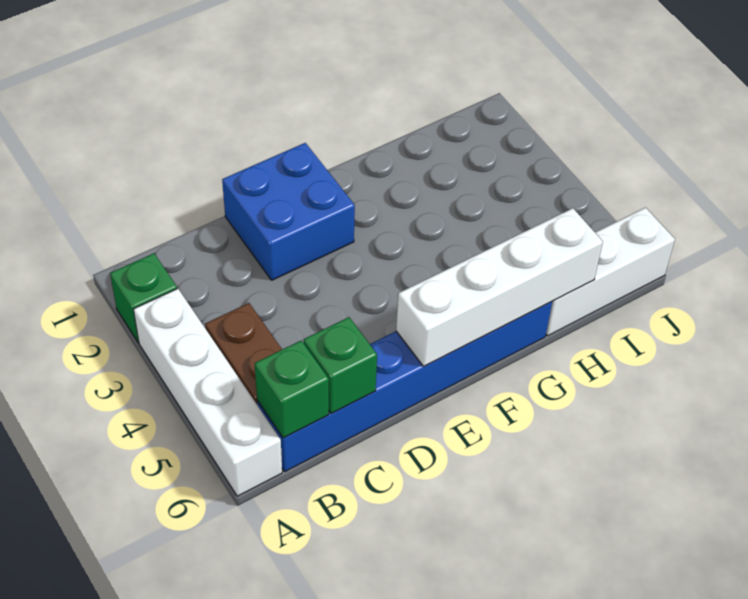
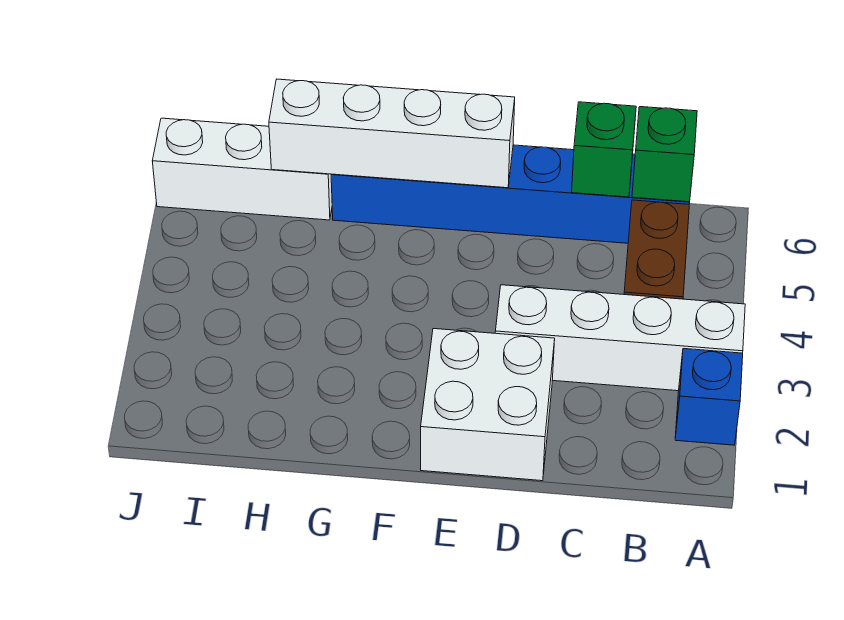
green 1x1 brick [110,253,177,343] -> blue 1x1 brick [675,349,743,445]
white 1x4 brick [134,289,282,496] -> white 1x4 brick turned to [495,285,745,391]
blue 2x2 brick [222,143,355,280] -> white 2x2 brick [421,329,555,481]

